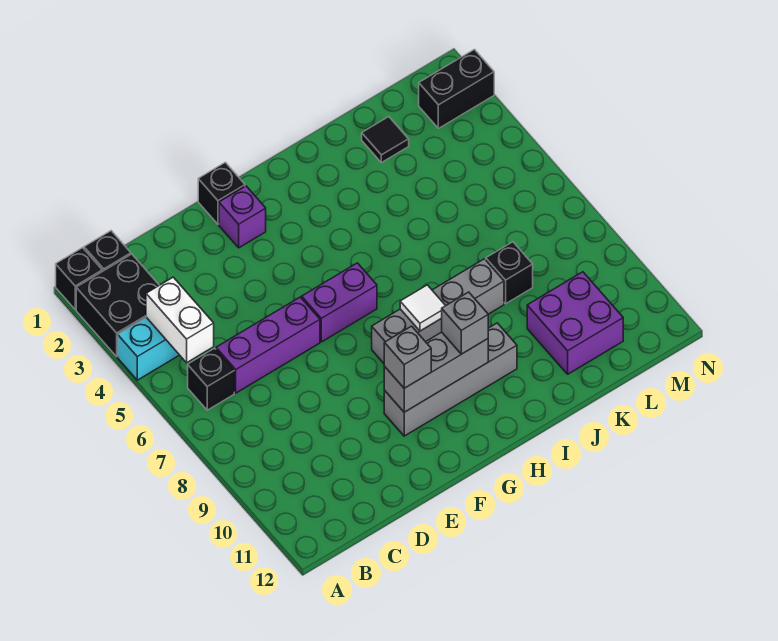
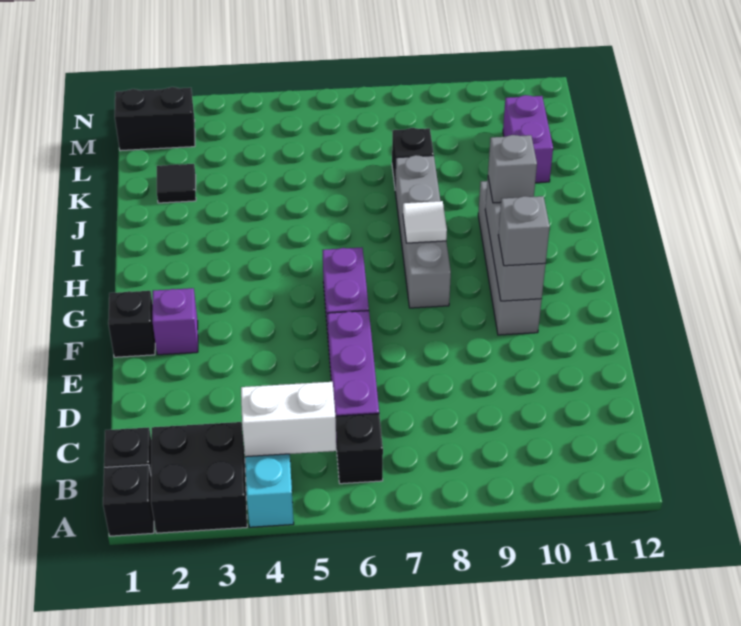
purple 2x2 brick [527,272,623,374] -> purple 1x2 brick [503,95,553,183]
black 1x2 brick [419,49,494,128] -> black 1x2 brick turned to [115,87,195,151]

